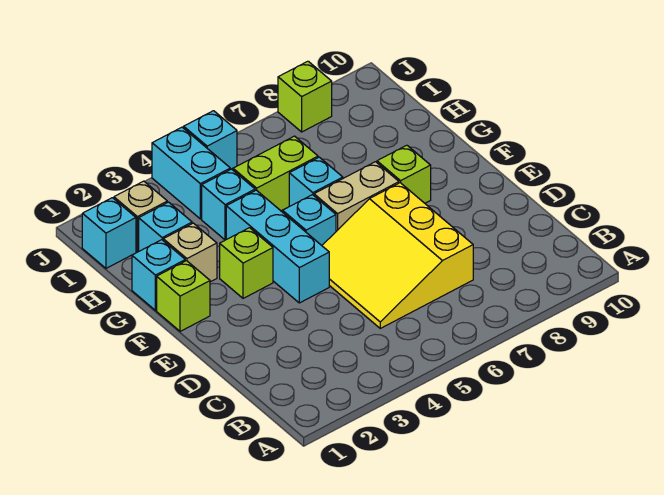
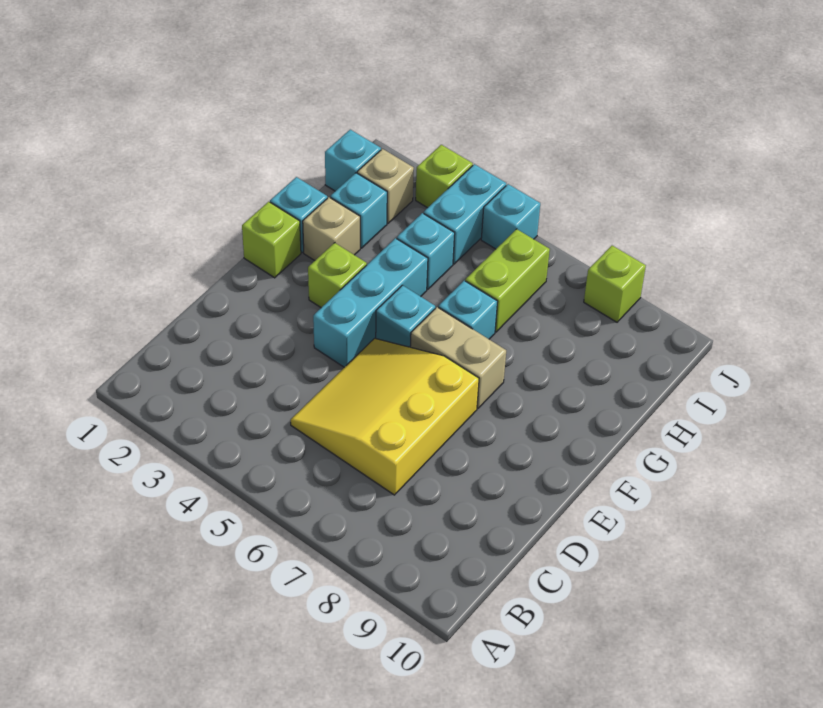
lime 1x1 brick [377,145,431,203] -> lime 1x1 brick moved to [416,145,473,208]
lime 1x2 brick [233,136,318,211] -> lime 1x2 brick turned to [465,229,550,332]

